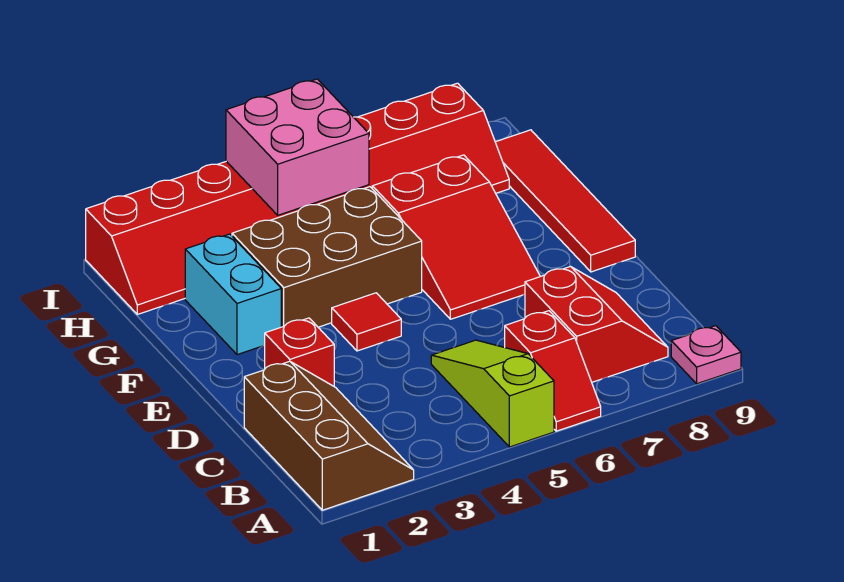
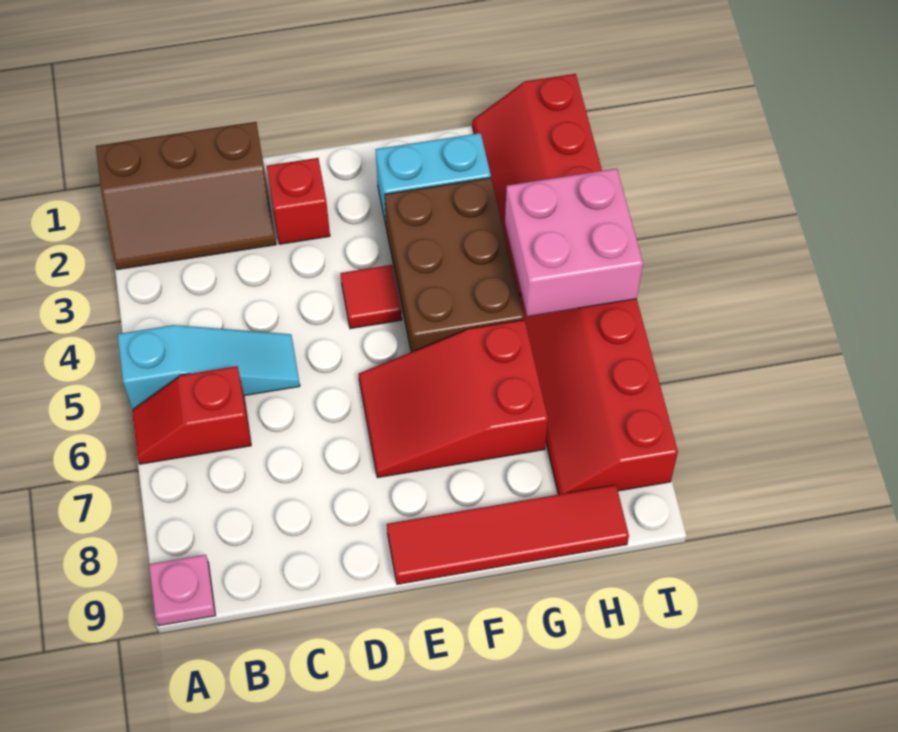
lime 1x3 slope [431,340,554,447] -> cyan 1x3 slope [118,325,300,410]
red 2x2 slope [525,267,668,382] -> none

